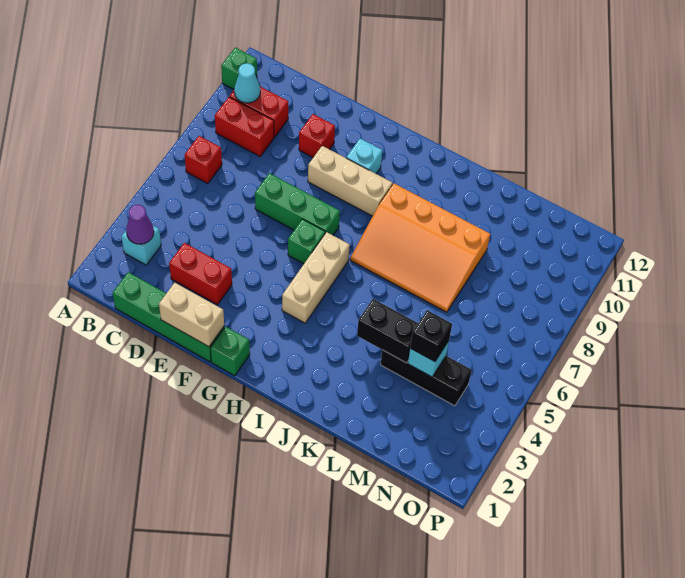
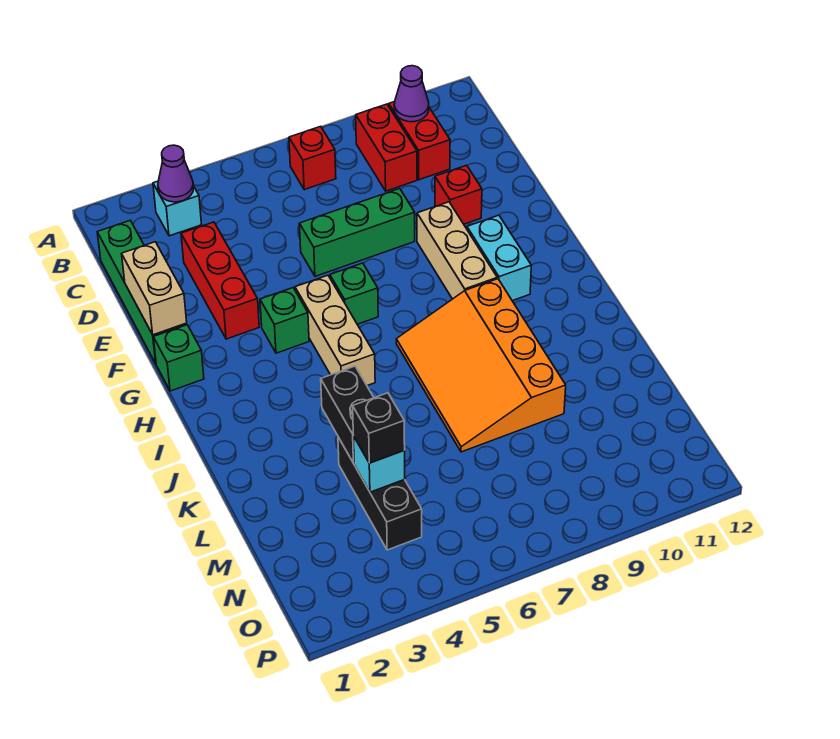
green 1x1 brick [221,47,257,89] -> green 1x1 brick moved to [260,288,309,353]
cyan 1x1 cone [234,63,260,103] -> purple 1x1 cone [394,66,429,122]
red 1x2 brick [169,243,232,305] -> red 1x3 brick [181,222,259,339]
green 1x3 brick [255,173,340,235] -> green 1x3 brick turned to [299,188,415,276]
cyan 1x1 brick [346,139,382,174] -> cyan 1x2 brick [467,215,531,301]
tan 1x3 brick [282,232,350,323] -> tan 1x3 brick turned to [295,275,375,386]

